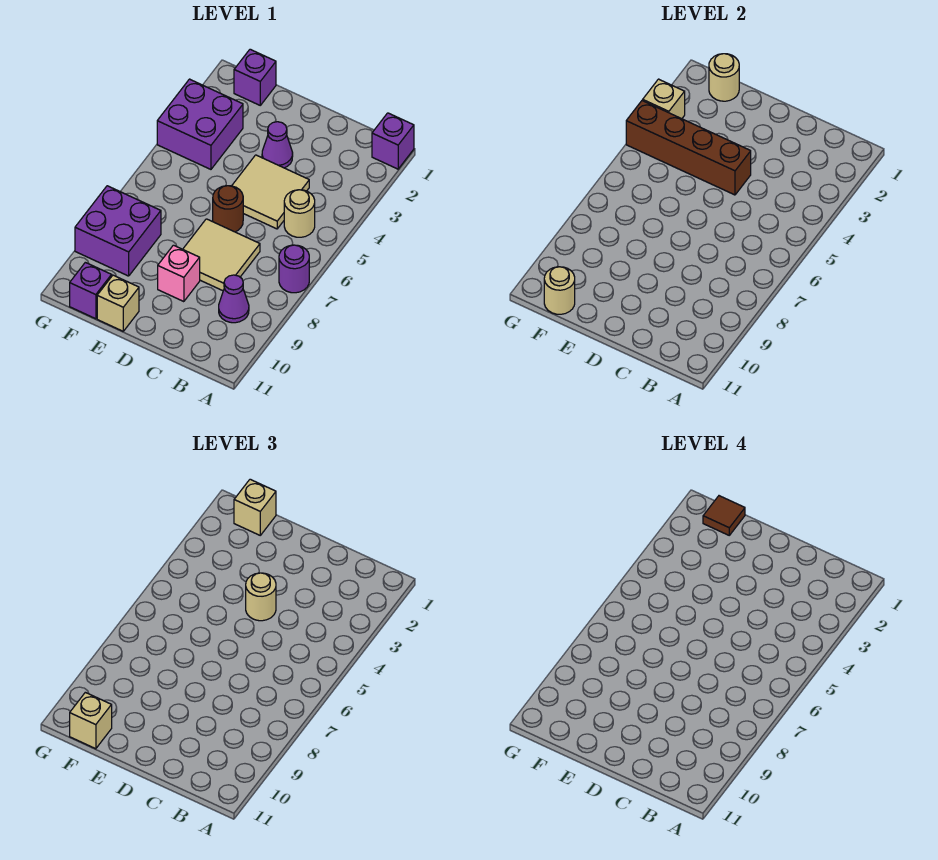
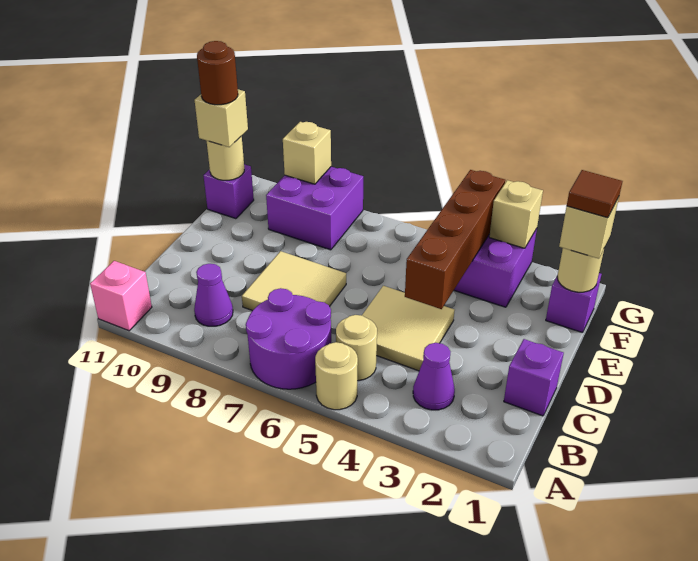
purple 1x1 brick [372,113,414,169] -> purple 1x1 brick moved to [504,339,564,416]
purple 1x1 round brick [279,245,309,293] -> purple 2x2 round brick [246,288,331,389]
purple 1x1 cone [262,122,293,168] -> purple 1x1 cone moved to [413,343,455,410]
tan 1x1 round brick [246,573,276,621] -> tan 1x1 round brick moved to [315,342,358,410]
brown 1x1 round brick [213,186,243,232] -> brown 1x1 round brick moved to [197,41,238,105]
pink 1x1 brick [158,245,200,302] -> pink 1x1 brick moved to [90,261,152,331]
tan 1x1 brick [97,275,139,331] -> tan 1x1 brick moved to [283,122,331,184]

